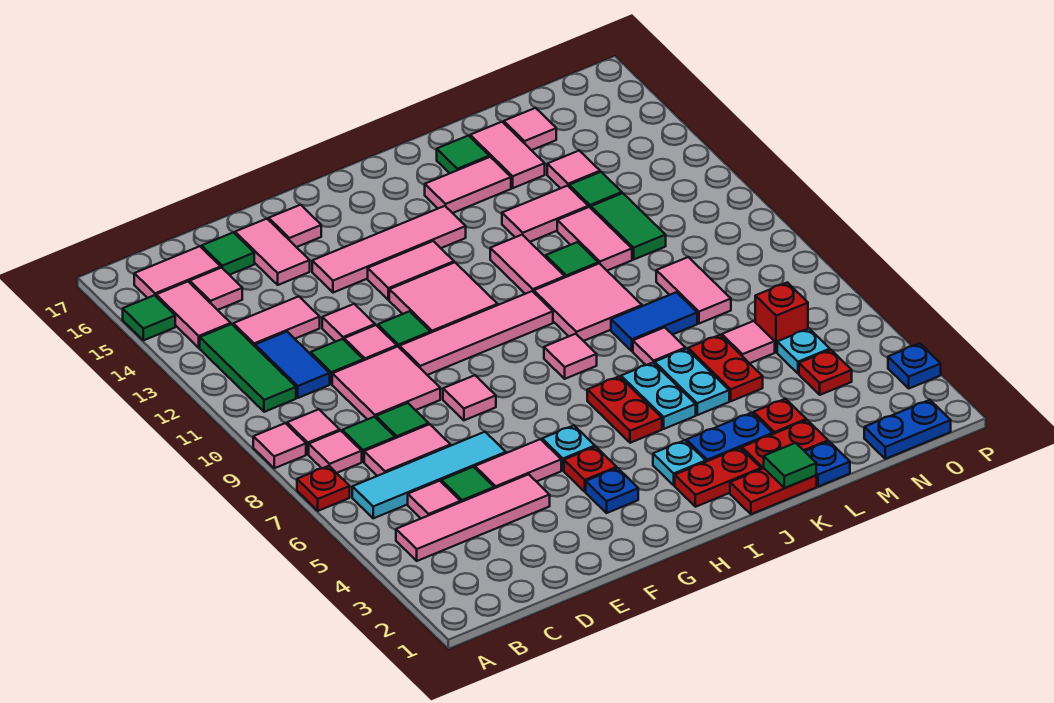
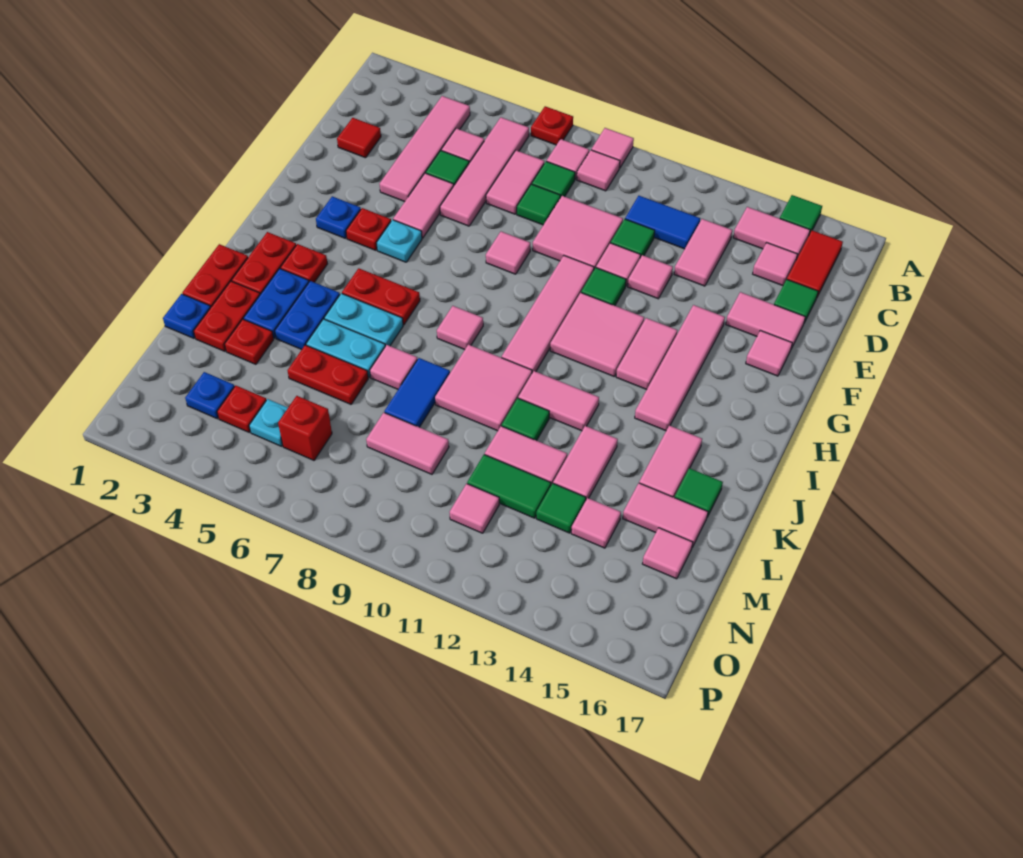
cyan 1x4 tile [352,432,506,518] -> pink 1x4 tile [440,117,529,226]
green 1x3 tile [200,324,296,412] -> none
pink 1x2 tile [134,246,221,298] -> red 1x2 tile [787,231,843,297]
none -> red 1x1 tile [337,118,381,158]
cyan 1x1 plate [653,440,706,485] -> red 1x1 plate [280,244,327,282]
green 1x1 tile [764,443,816,488] -> none
pink 1x1 tile [722,321,775,363] -> pink 1x1 tile moved to [450,484,499,533]
blue 1x2 plate [864,400,951,459] -> blue 1x2 plate moved to [275,281,340,350]
blue 1x1 plate [888,343,941,388] -> blue 1x1 plate moved to [185,372,235,419]

